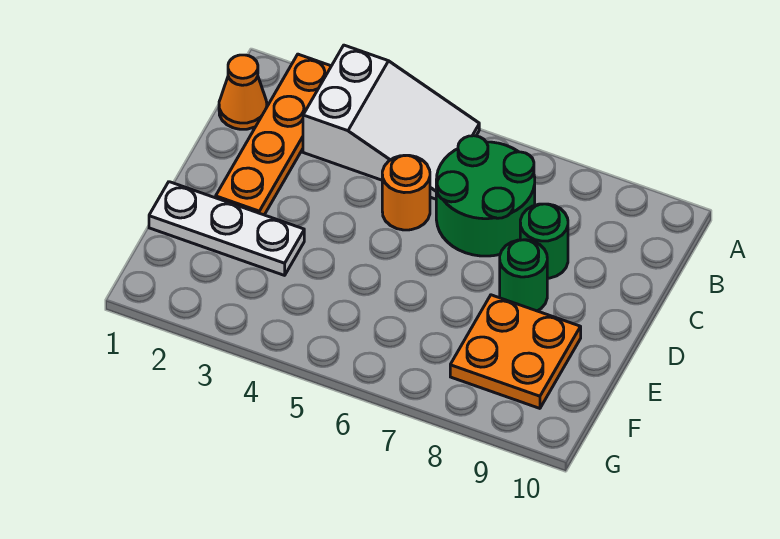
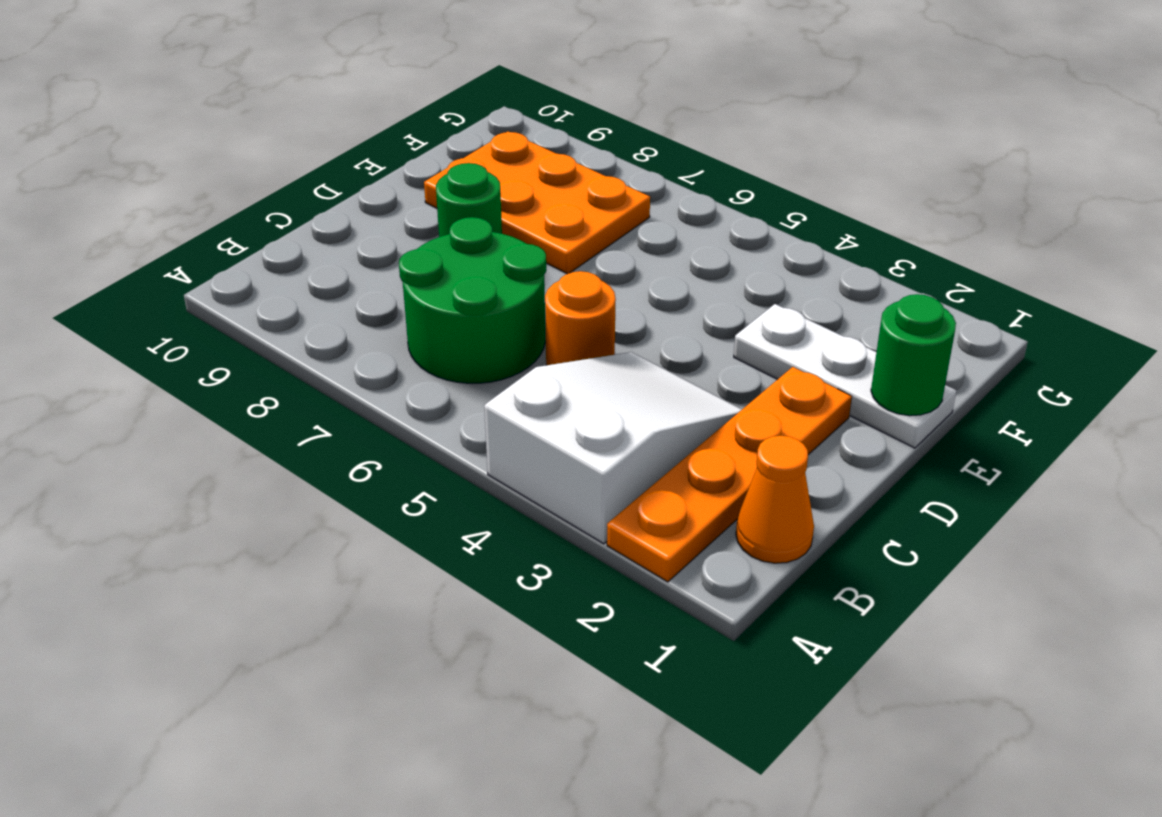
white 2x3 slope [303,45,479,199] -> white 2x3 slope turned to [484,352,742,544]
green 1x1 round brick [520,204,568,278] -> green 1x1 round brick moved to [871,294,956,416]
orange 2x2 plate [450,295,581,408] -> orange 2x3 plate [424,132,650,274]

